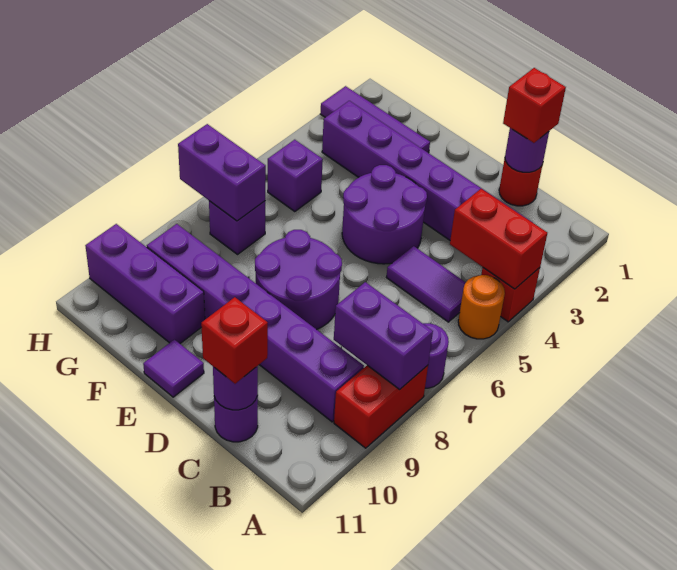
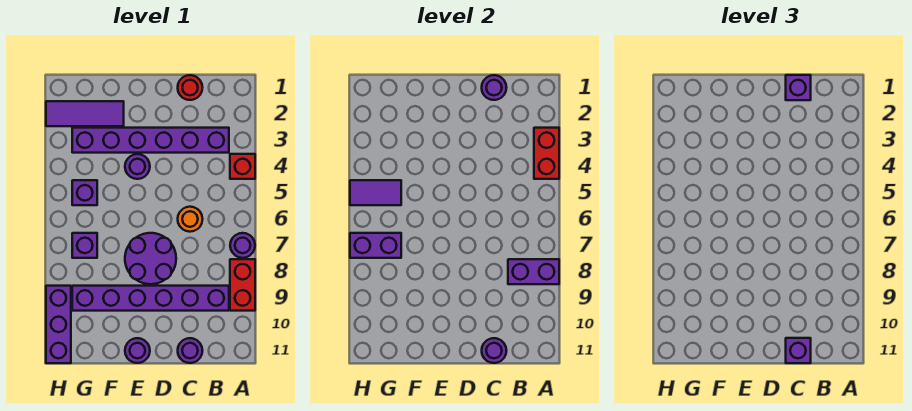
red 1x2 brick [450,189,547,289] -> red 1x2 brick turned to [534,128,559,179]
orange 1x1 round brick [458,275,505,339] -> orange 1x1 round brick moved to [178,207,203,232]
purple 1x2 tile [386,246,466,322] -> purple 1x2 tile moved to [350,180,401,205]
red 1x1 brick [503,68,566,143] -> purple 1x1 brick [786,75,811,100]
red 1x1 brick [201,297,268,384] -> purple 1x1 brick [786,338,811,363]
purple 2x2 round brick [342,165,427,264] -> purple 1x1 round brick [125,154,150,179]
purple 1x1 tile [143,339,204,397] -> purple 1x1 round brick [125,338,150,363]
purple 1x3 brick [85,224,205,343] -> purple 1x3 brick turned to [46,286,71,363]

